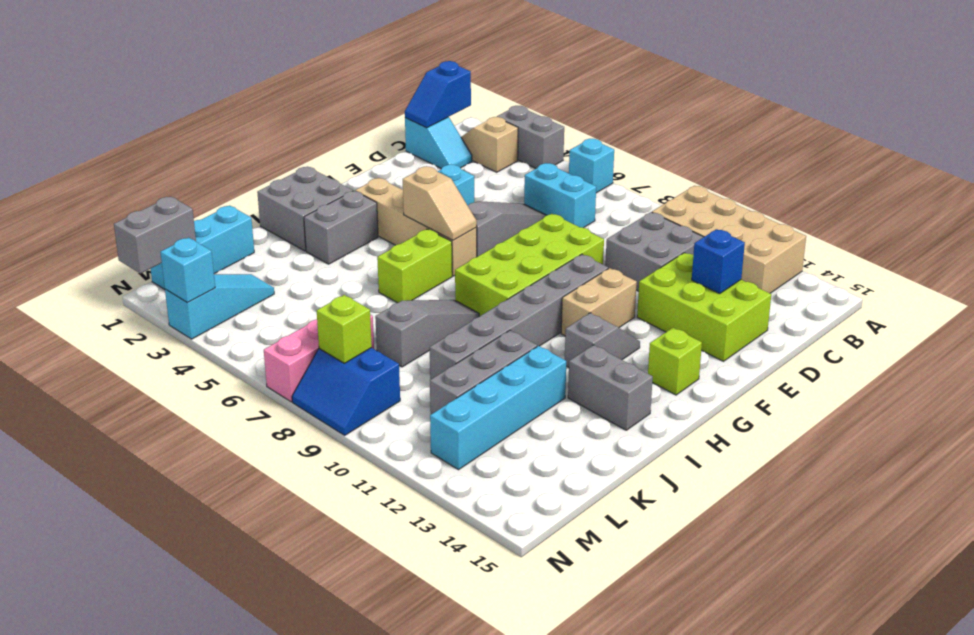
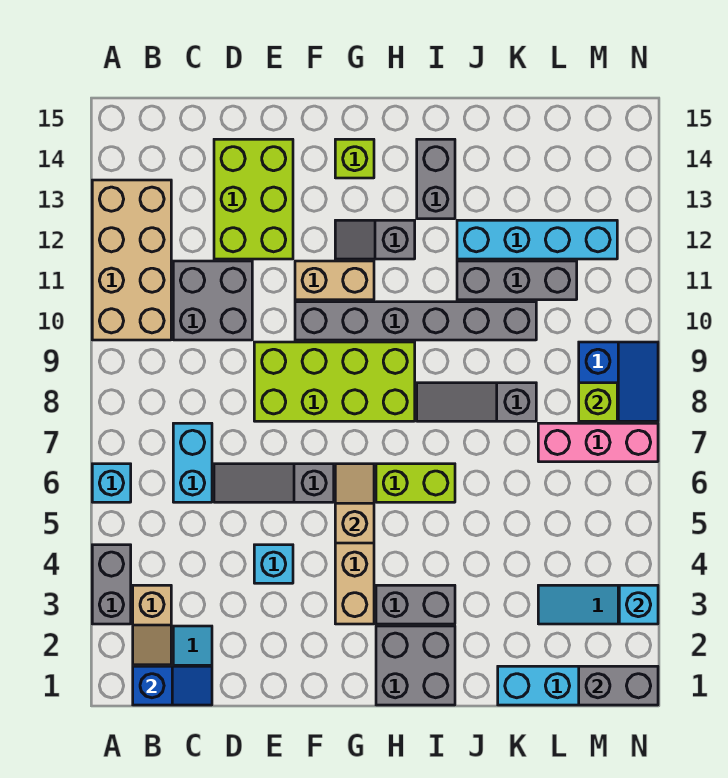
blue 1x1 brick [692,229,745,294] -> none

